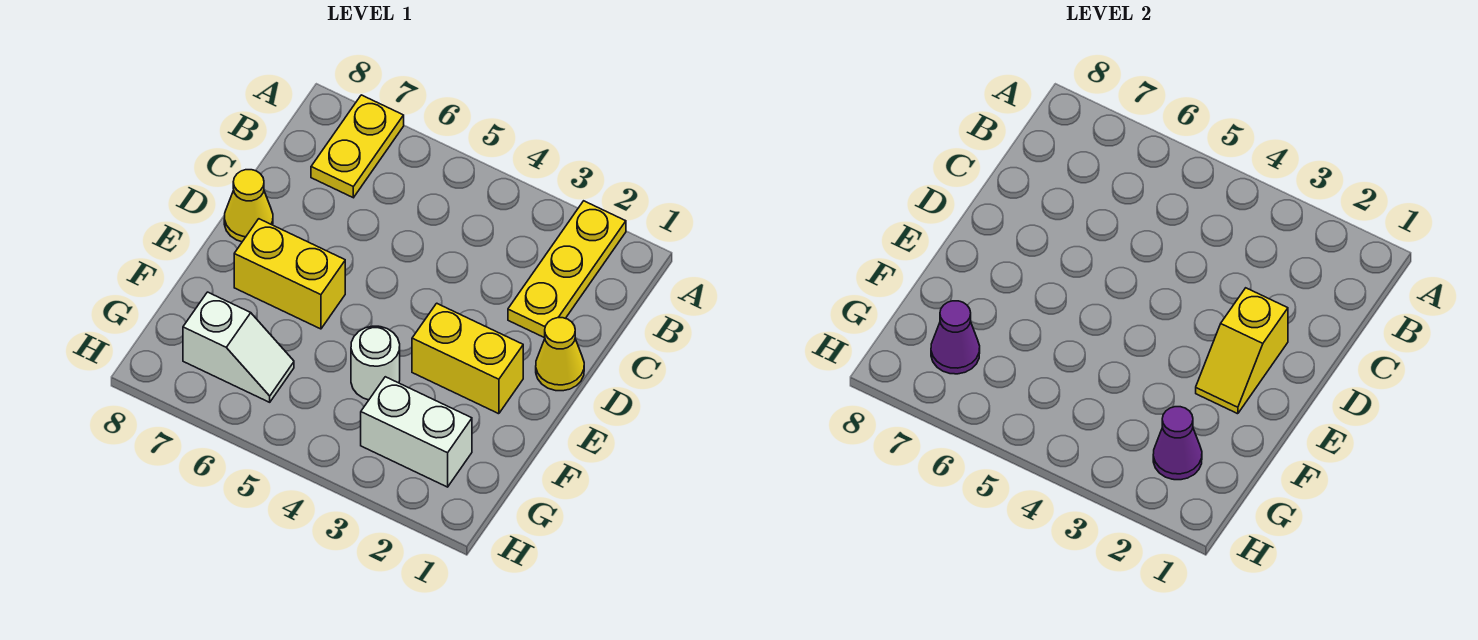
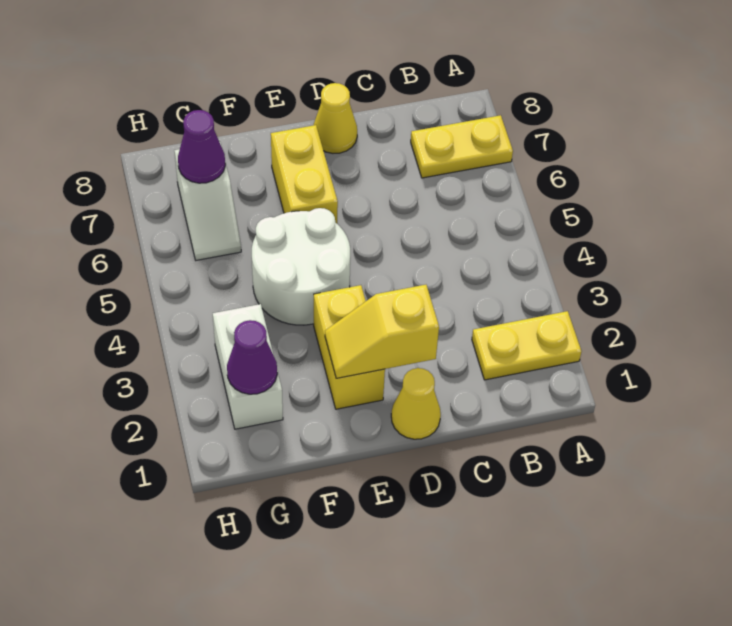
yellow 1x3 plate [508,201,626,338] -> yellow 1x2 plate [472,311,581,380]
white 1x1 round brick [351,326,400,400] -> white 2x2 round brick [252,208,350,325]

